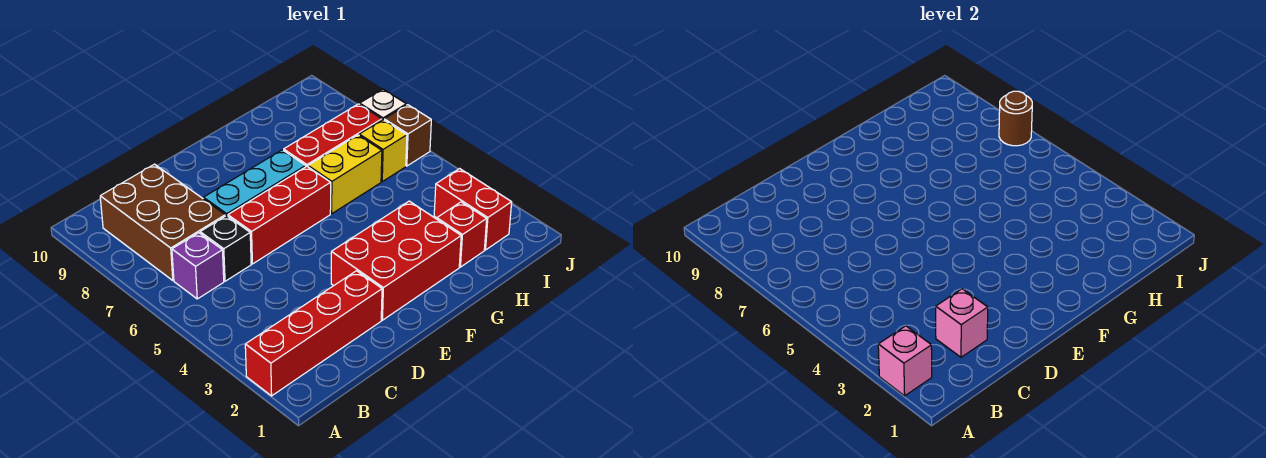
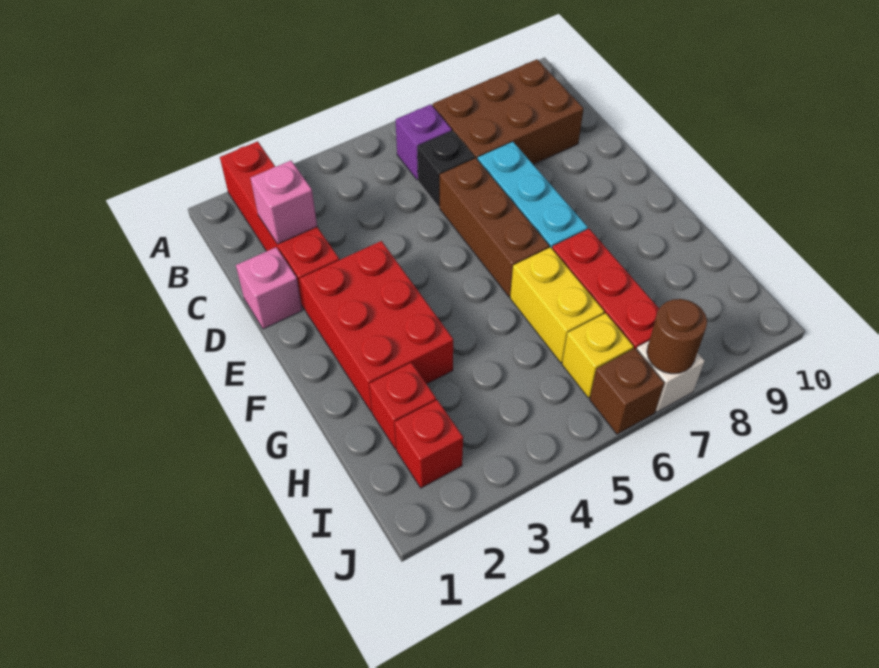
pink 1x1 brick [878,326,932,396] -> pink 1x1 brick moved to [236,247,302,329]
red 1x3 brick [228,166,331,264] -> brown 1x3 brick [440,158,549,297]
red 1x2 brick [434,169,512,250] -> red 1x1 brick [395,400,463,488]

